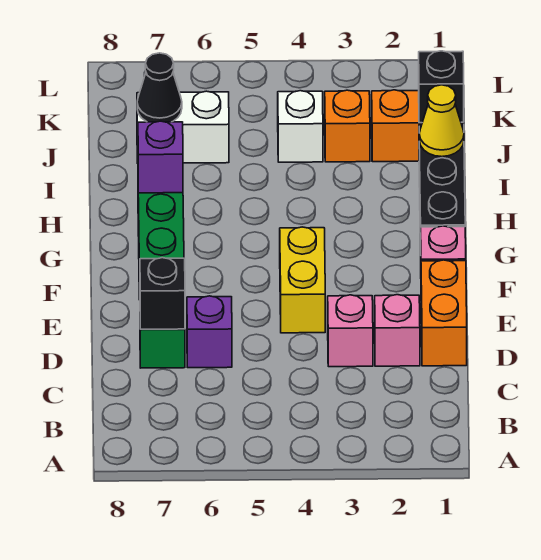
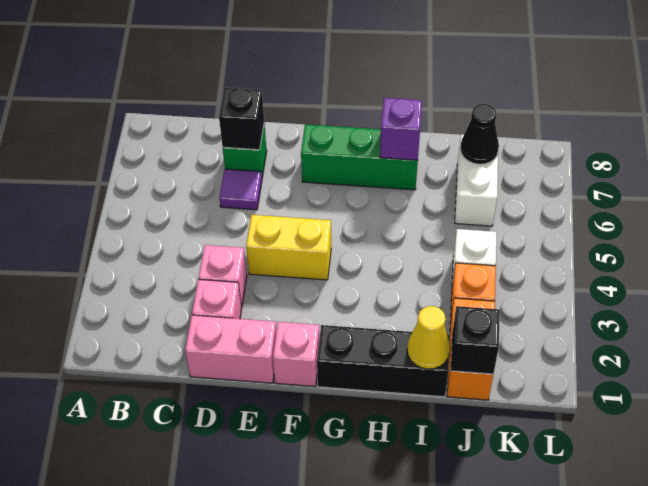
orange 1x2 brick [421,260,467,366] -> pink 1x2 brick [185,315,276,383]
purple 1x1 brick [187,296,232,368] -> purple 1x1 tile [219,169,262,210]

